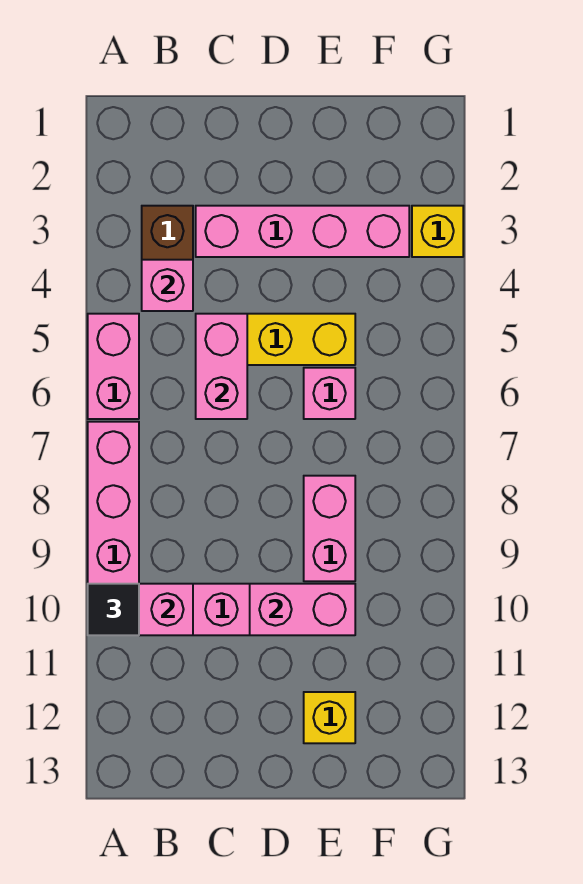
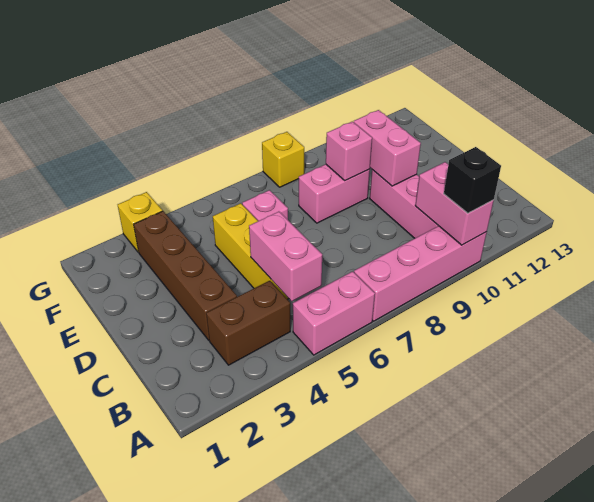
black 1x1 tile [88,584,139,635] -> black 1x1 brick [444,147,501,213]
pink 1x1 brick [142,260,193,311] -> pink 1x1 brick moved to [326,122,372,181]
pink 1x4 brick [196,206,409,257] -> brown 1x4 brick [134,211,237,340]
pink 1x2 brick [196,314,247,419] -> pink 1x2 brick turned to [249,212,322,301]
yellow 1x1 brick [304,692,355,743] -> yellow 1x1 brick moved to [262,132,305,187]

